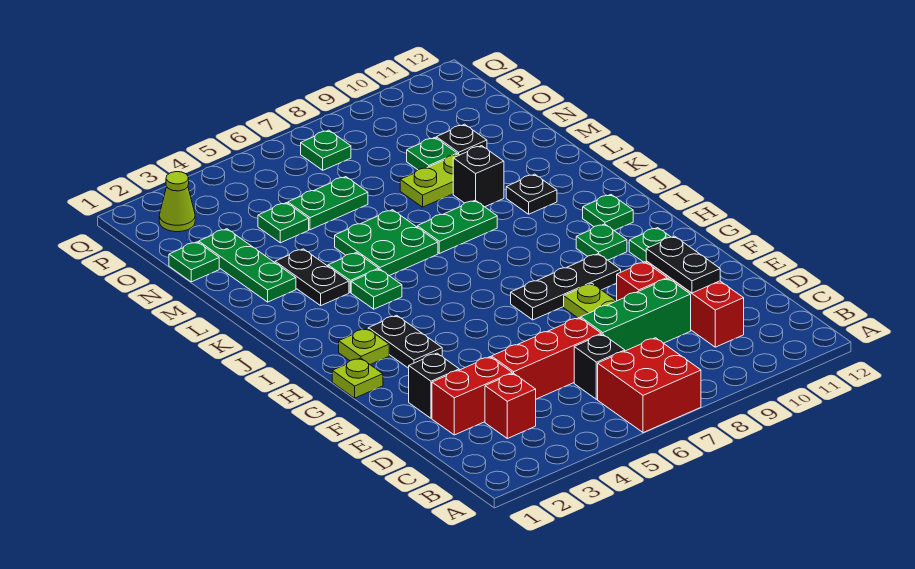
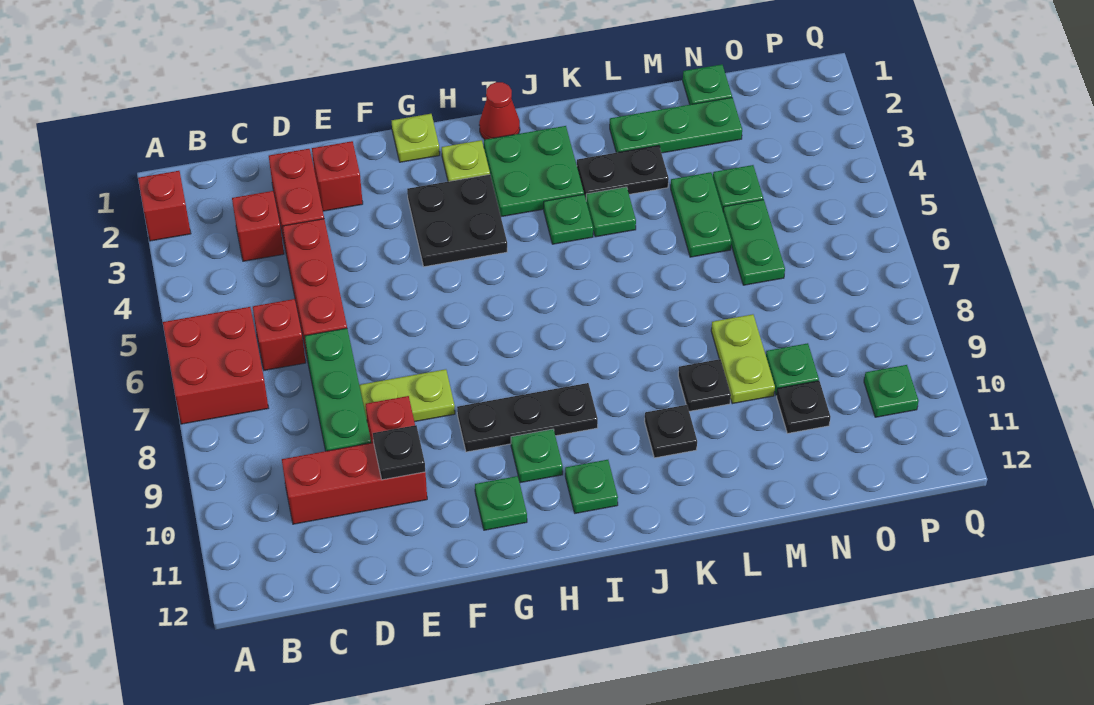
none -> red 1x1 brick [138,171,191,241]
black 1x1 brick [574,334,625,399] -> red 1x1 brick [253,299,306,370]
black 1x2 plate [646,236,720,293] -> black 1x1 plate [373,425,425,480]
black 1x1 brick [409,353,459,418] -> red 1x1 brick [312,141,363,211]
black 1x2 plate [368,315,442,368] -> black 2x2 plate [407,174,507,267]
black 1x3 plate [511,254,621,320] -> black 1x3 plate turned to [457,383,598,452]
none -> red 1x1 cone [479,82,520,139]
green 2x2 plate [335,210,438,276] -> green 2x2 plate moved to [484,126,584,217]
green 1x2 plate [417,200,497,253] -> green 1x2 plate moved to [671,172,731,257]
black 1x1 brick [453,146,504,207] -> black 1x1 plate [678,359,731,411]
lime 1x1 cone [159,172,195,232] -> none
green 1x1 plate [301,130,351,170] -> green 1x1 plate moved to [864,365,919,417]

